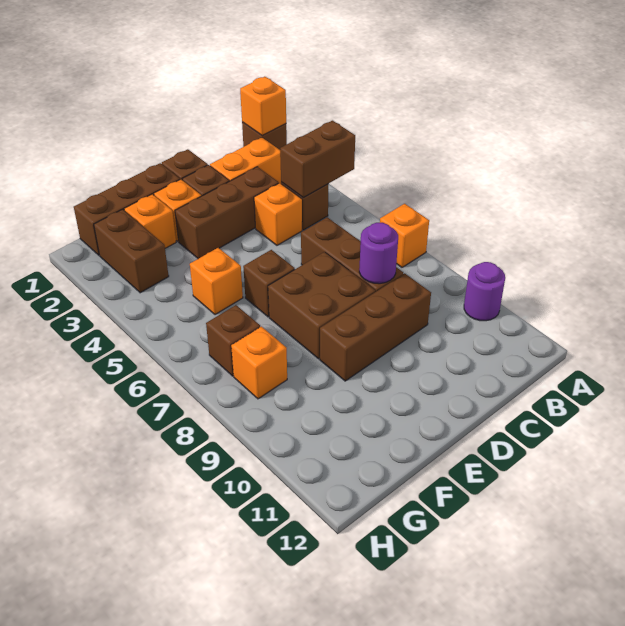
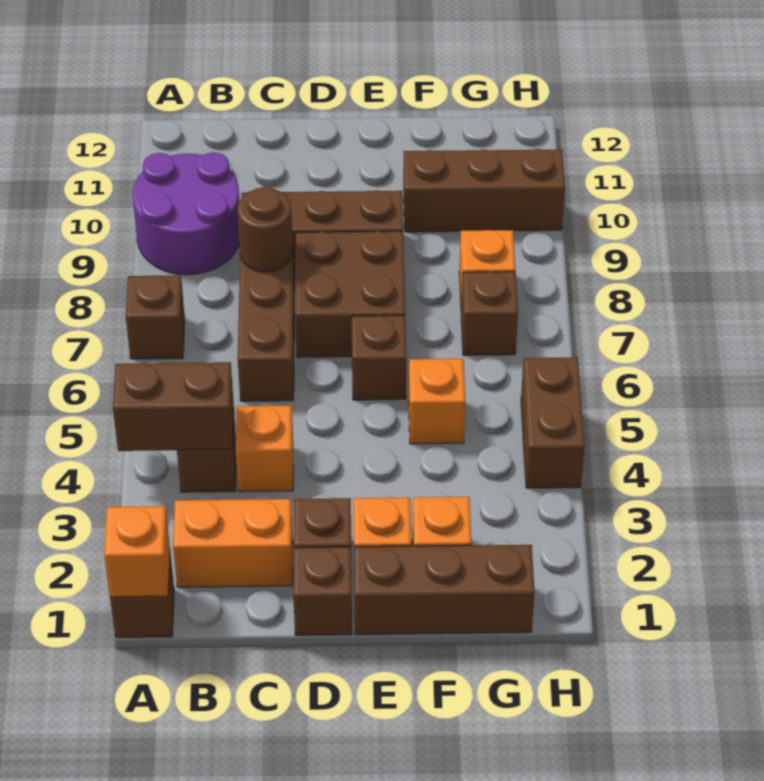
orange 1x1 brick [380,204,429,268] -> brown 1x1 brick [126,275,185,359]
purple 1x1 round brick [464,262,505,321] -> purple 2x2 round brick [133,152,240,275]
brown 1x3 brick [175,167,279,259] -> brown 1x3 brick moved to [403,149,565,232]
purple 1x1 round brick [359,223,398,284] -> brown 1x1 round brick [237,187,293,272]
brown 1x2 brick [94,209,169,293] -> brown 1x2 brick moved to [521,357,585,488]

